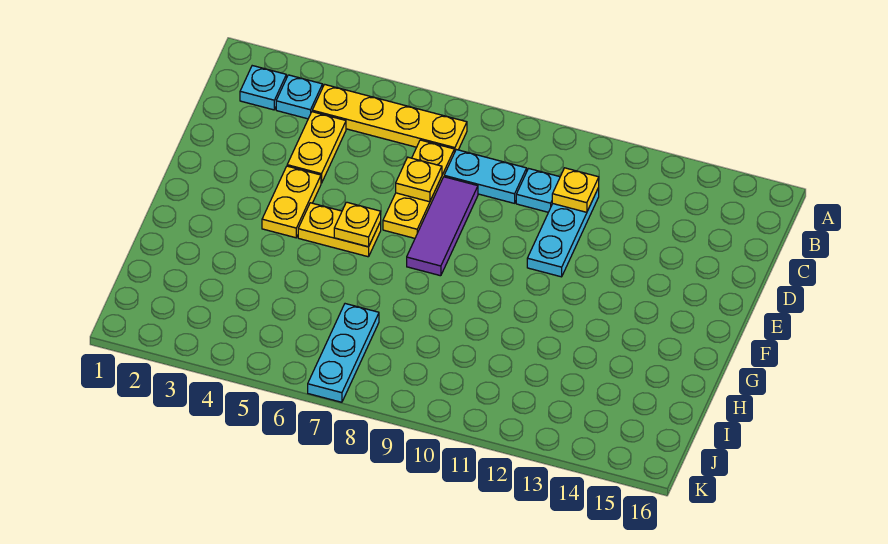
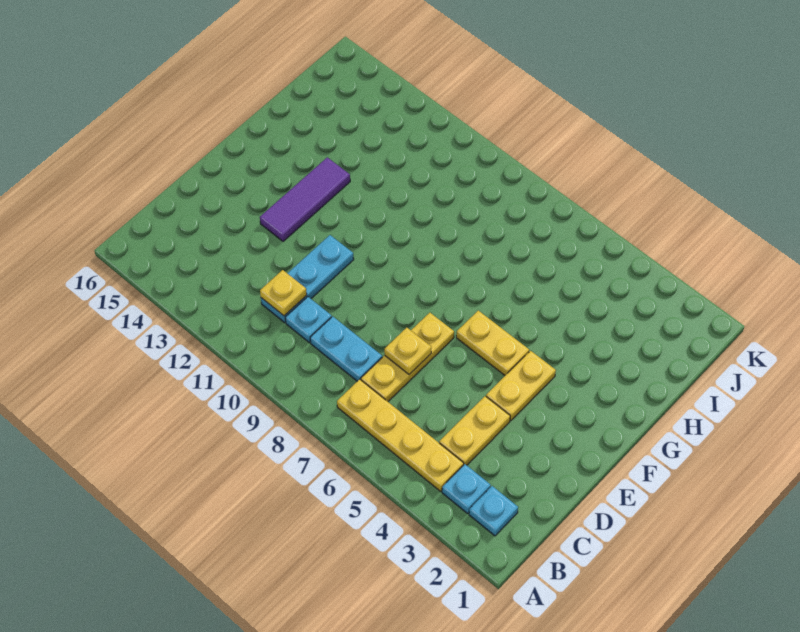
purple 1x3 tile [407,177,478,276] -> purple 1x3 tile moved to [260,157,350,241]
yellow 1x1 plate [334,202,381,247] -> none
cyan 1x3 plate [308,304,379,402] -> none

